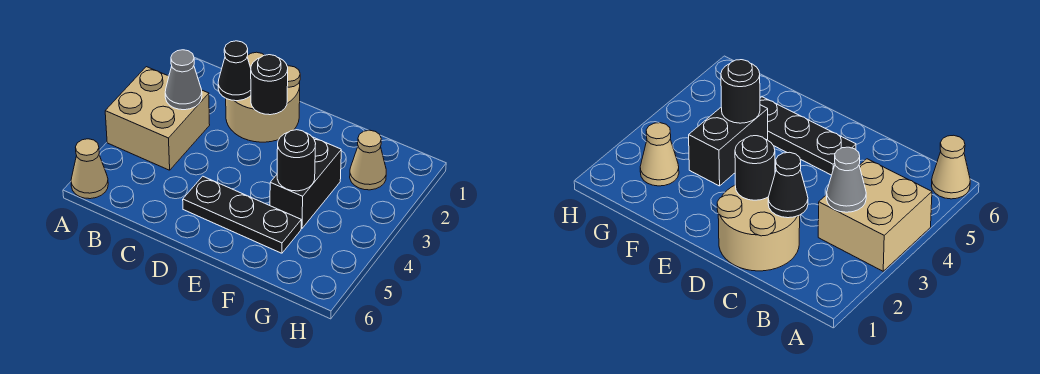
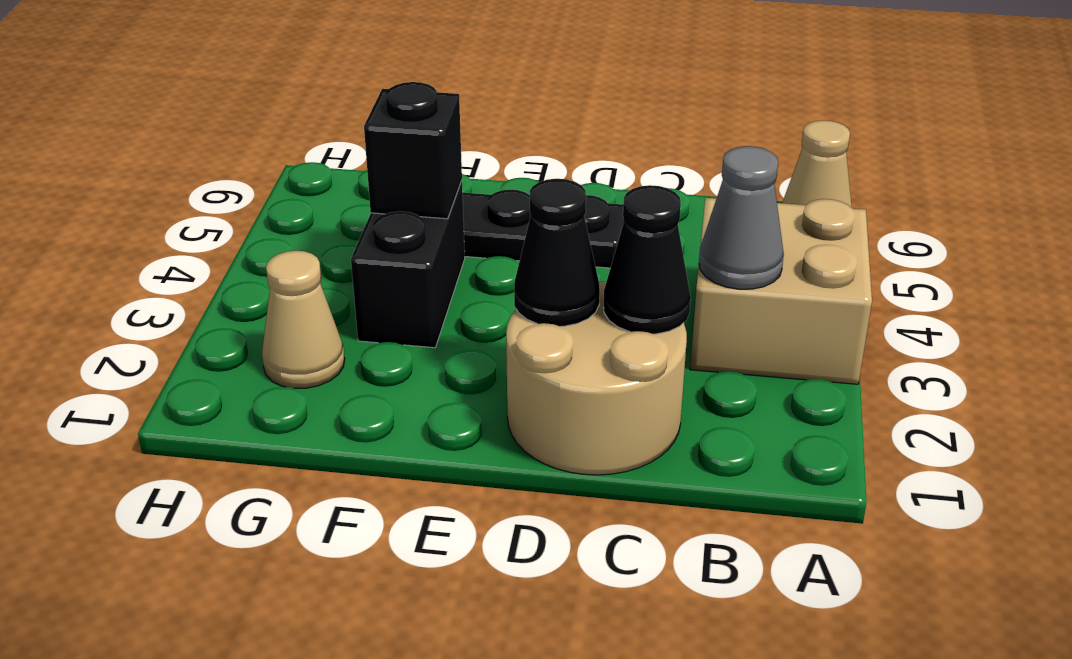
black 1x1 round brick [251,55,288,115] -> black 1x1 cone [514,179,600,326]
black 1x1 round brick [277,130,316,191] -> black 1x1 brick [364,82,462,219]

